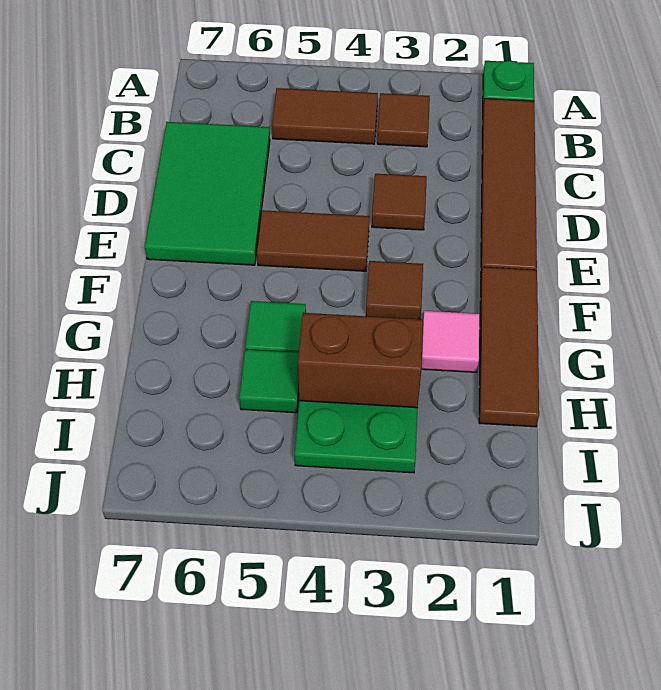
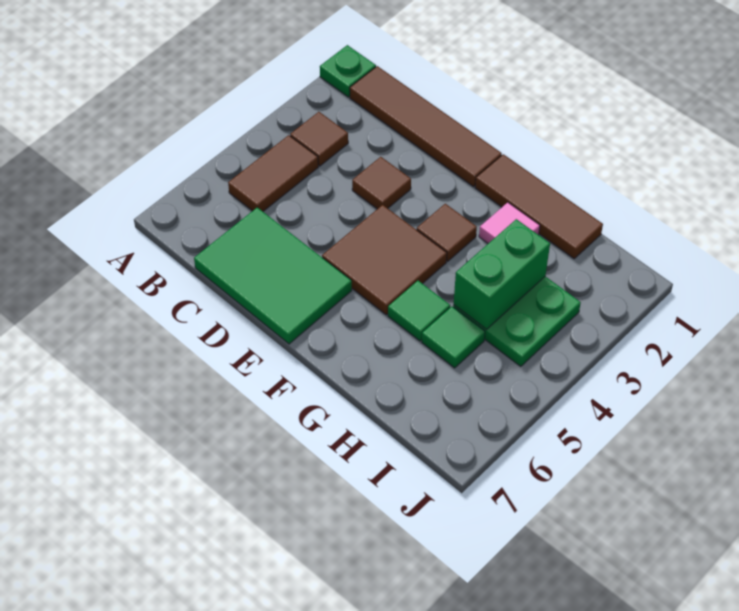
brown 1x2 tile [257,210,369,271] -> brown 2x2 tile [322,205,447,315]
brown 1x2 brick [298,313,423,408] -> green 1x2 brick [454,219,550,329]

